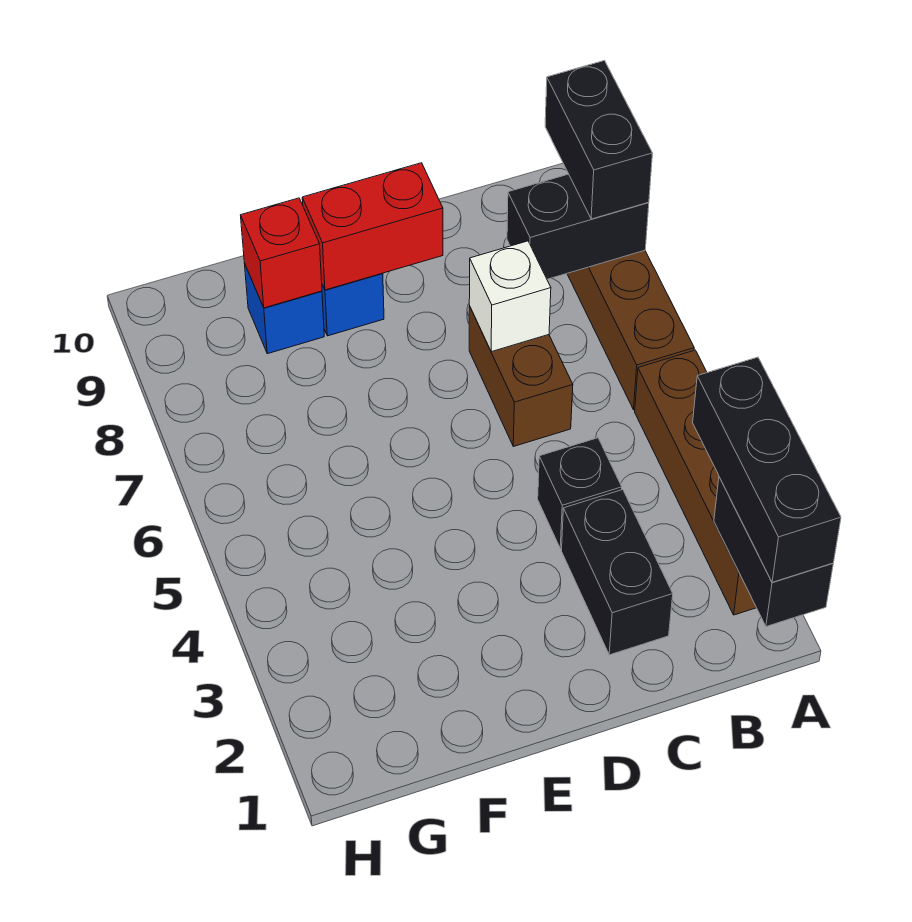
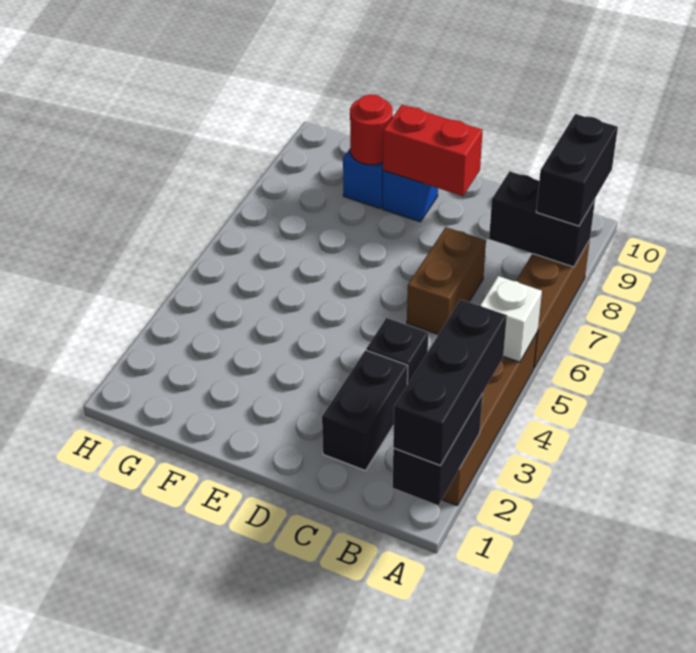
white 1x1 brick [469,241,551,352] -> white 1x1 brick moved to [481,276,542,362]
red 1x1 brick [241,198,322,308] -> red 1x1 round brick [350,94,393,165]

